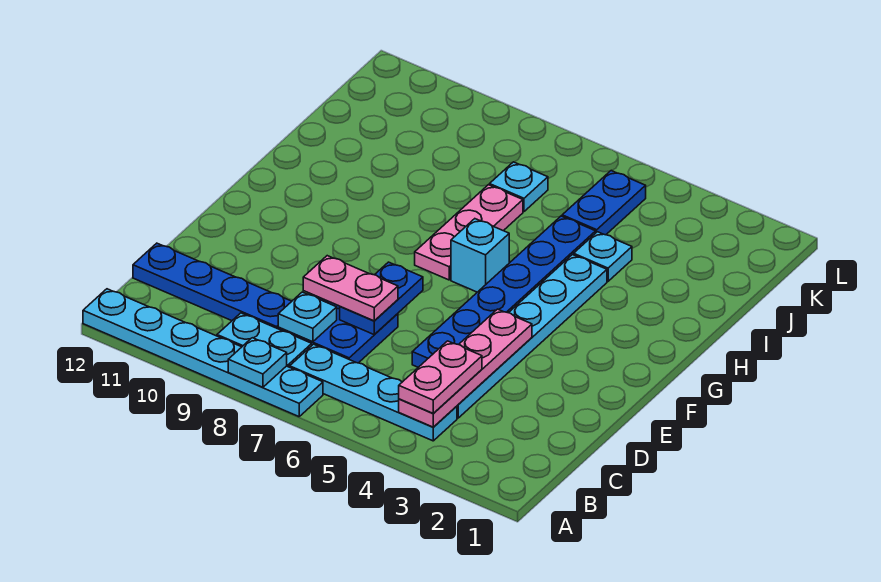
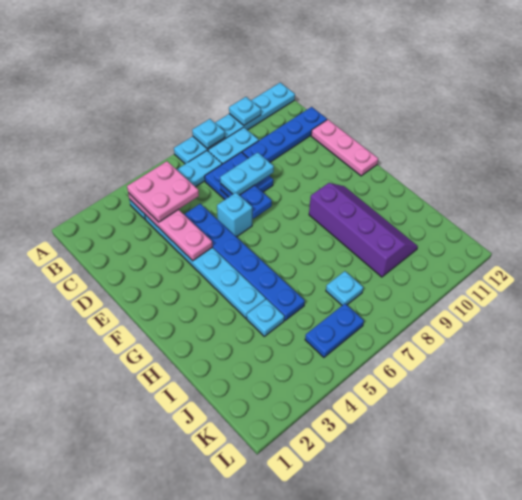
pink 1x2 plate [399,341,482,413] -> pink 2x2 plate [127,161,199,222]
cyan 1x1 plate [278,292,337,342] -> cyan 1x1 plate moved to [229,97,261,125]
pink 1x2 plate [303,256,398,321] -> cyan 1x2 plate [220,152,274,195]
cyan 1x1 brick [451,219,509,292] -> cyan 1x1 brick moved to [217,193,252,237]
pink 1x3 plate [415,185,523,280] -> pink 1x3 plate moved to [311,120,378,176]
none -> purple 2x4 slope [309,183,418,277]
blue 1x2 plate [562,171,646,235] -> blue 1x2 plate turned to [305,304,364,357]

